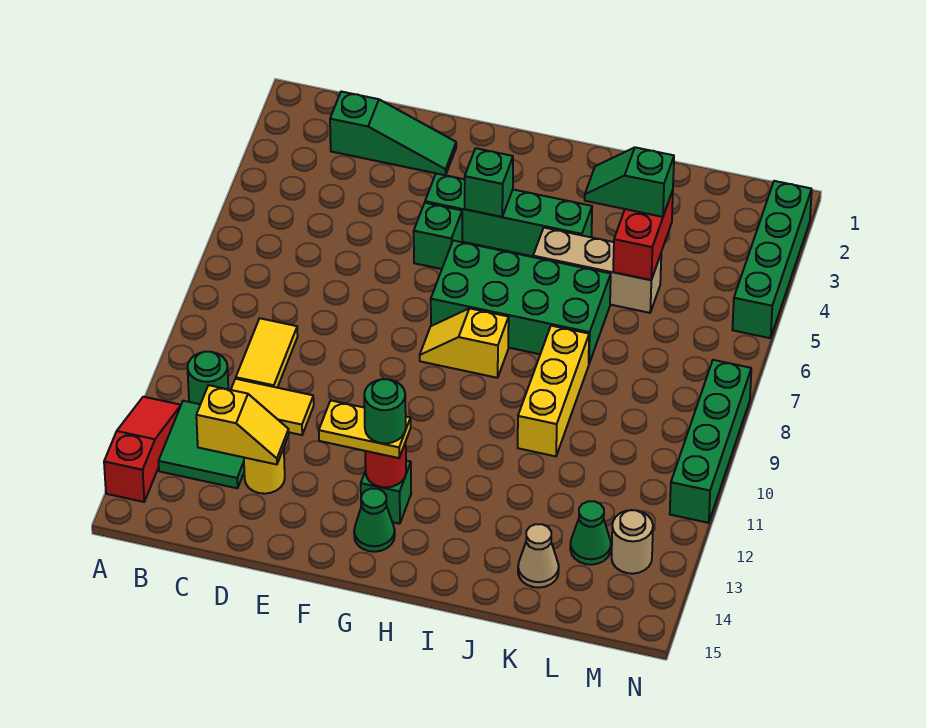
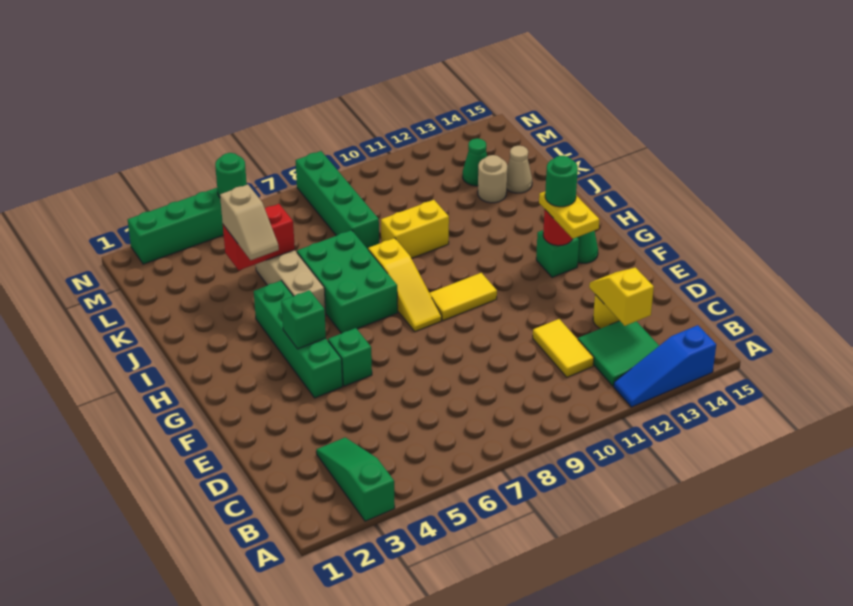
red 1x3 slope [104,397,181,502] -> blue 1x3 slope [614,325,716,407]
green 1x1 round brick [188,352,228,404] -> green 1x1 round brick moved to [215,153,247,197]
green 1x3 slope [330,92,456,175] -> green 1x3 slope moved to [316,437,395,521]
yellow 1x2 tile [236,318,298,388] -> yellow 1x2 tile moved to [430,273,497,320]
green 2x4 brick [431,240,611,363] -> green 2x3 brick [297,230,398,333]
yellow 1x2 slope [420,308,509,378] -> yellow 1x3 slope [368,238,442,332]
green 1x2 slope [585,147,674,217] -> tan 1x2 slope [220,185,279,260]
yellow 1x3 brick [518,326,589,456] -> yellow 1x2 brick [381,200,449,258]
tan 1x1 round brick [612,510,653,574] -> tan 1x1 round brick moved to [478,155,507,203]
green 1x4 brick [670,360,751,523] -> green 1x4 brick turned to [296,151,379,249]

